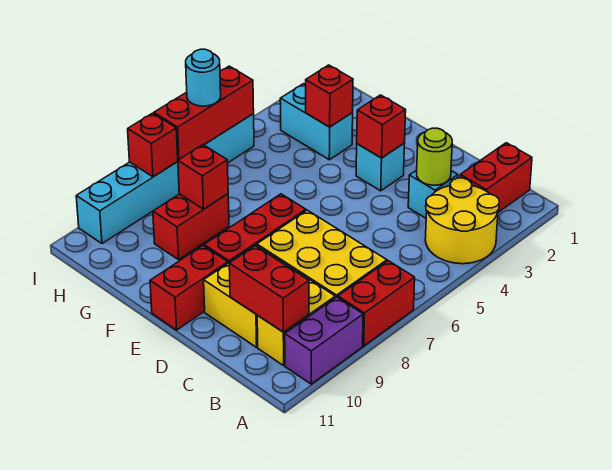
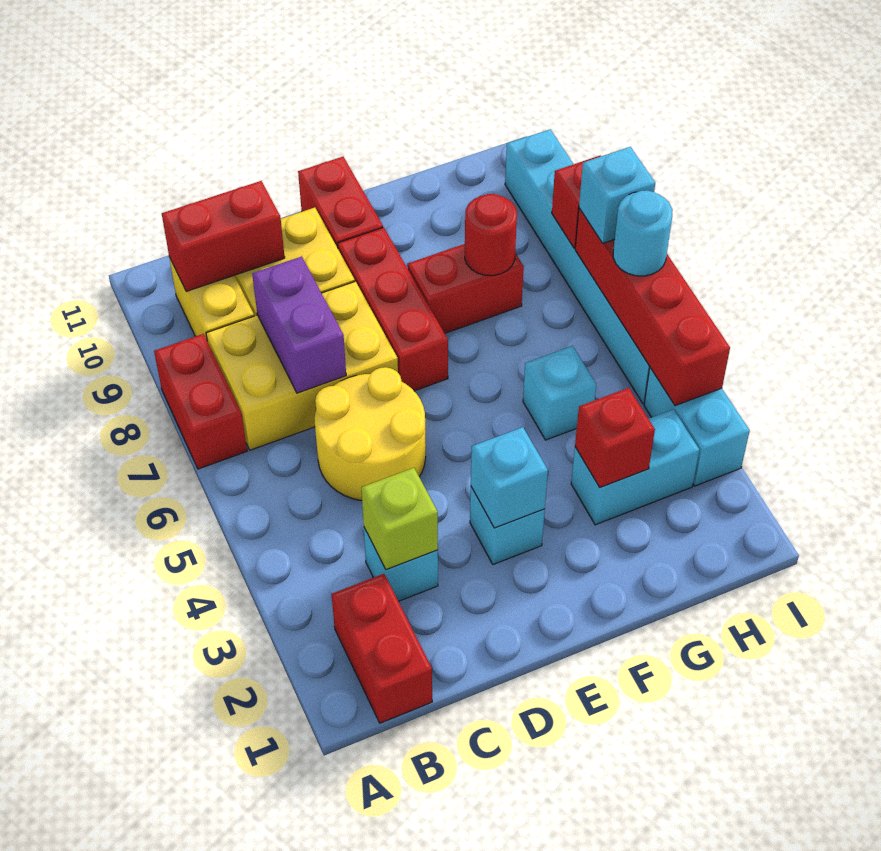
yellow 2x2 round brick [425,178,499,264] -> yellow 2x2 round brick moved to [315,367,426,501]
purple 1x2 brick [285,297,363,384] -> purple 1x2 brick moved to [252,256,346,393]
lime 1x1 round brick [417,128,452,185] -> lime 1x1 brick [361,468,438,570]
red 1x1 brick [357,95,406,158] -> cyan 1x1 brick [471,427,548,528]
none -> cyan 1x1 brick [523,346,596,440]
red 1x2 brick [153,194,229,260] -> red 1x2 brick turned to [407,244,524,333]
red 1x1 brick [178,145,228,209] -> red 1x1 round brick [465,194,517,276]
none -> cyan 1x2 brick [644,368,750,486]
red 1x3 brick [154,66,254,160] -> red 1x4 brick [575,208,730,406]
none -> cyan 1x1 brick [579,147,655,243]

